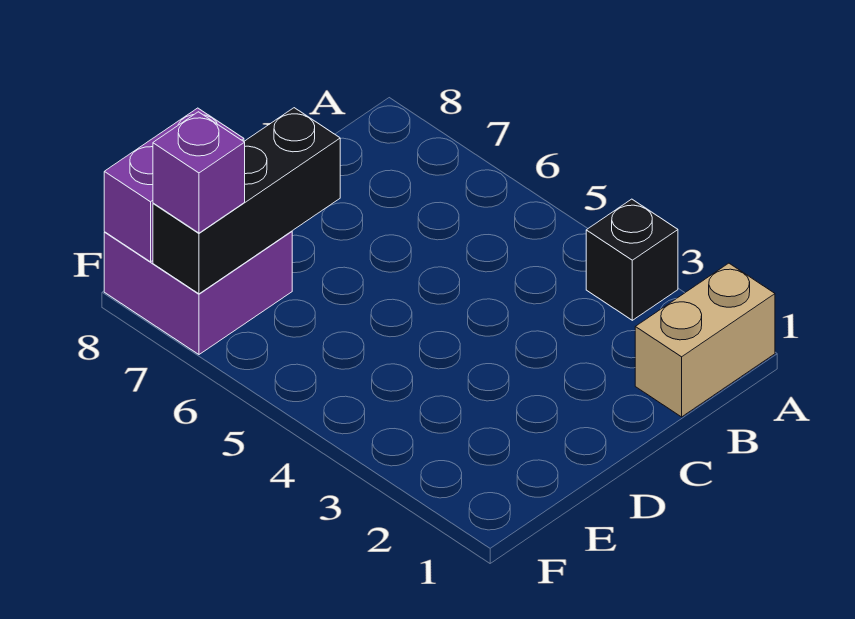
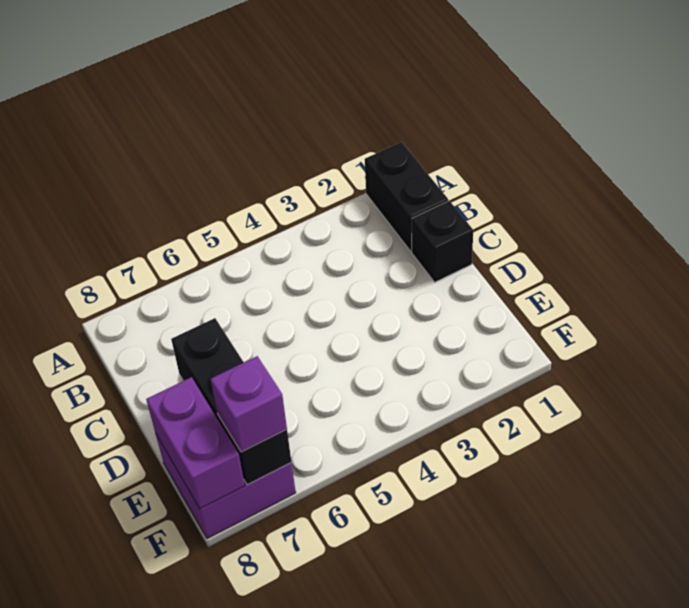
tan 1x2 brick [635,263,775,417] -> black 1x2 brick [365,142,448,251]
black 1x1 brick [586,199,678,320] -> black 1x1 brick moved to [412,201,473,282]

